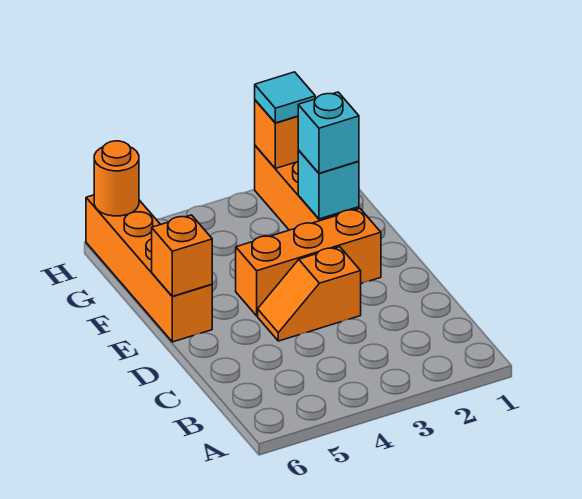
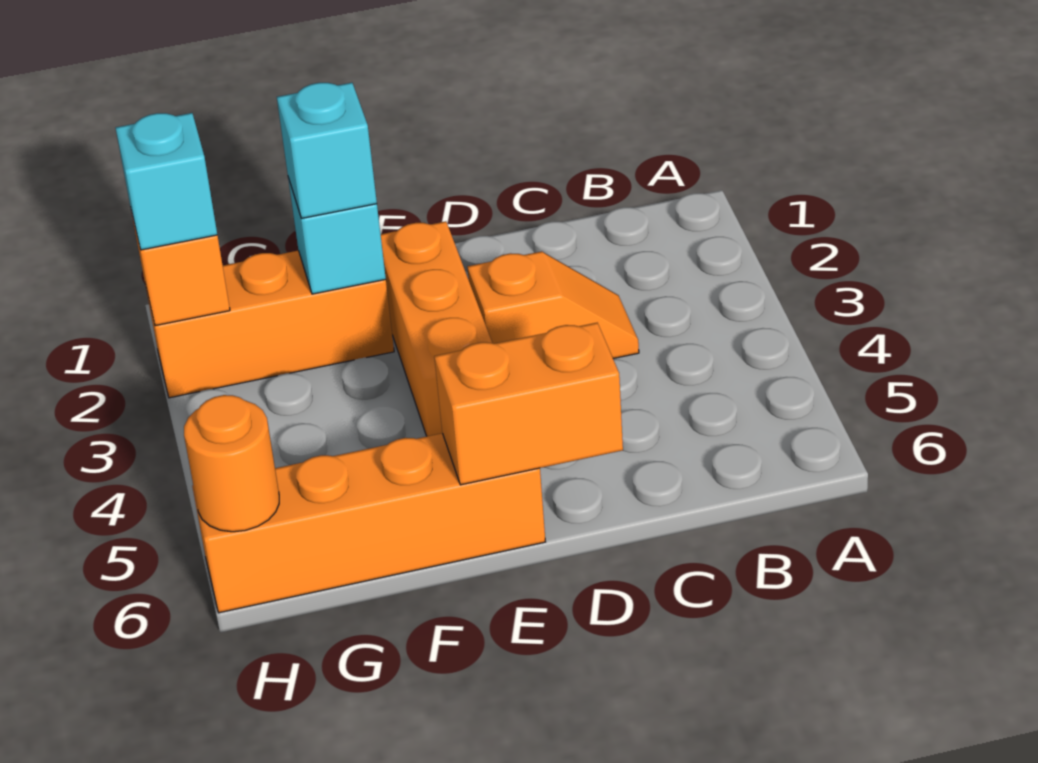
orange 1x2 slope [258,247,361,341] -> orange 1x2 slope turned to [467,251,639,359]
orange 1x1 brick [152,215,212,296] -> orange 1x2 brick [434,323,623,485]
cyan 1x1 tile [255,72,315,123] -> cyan 1x1 brick [116,113,217,250]

